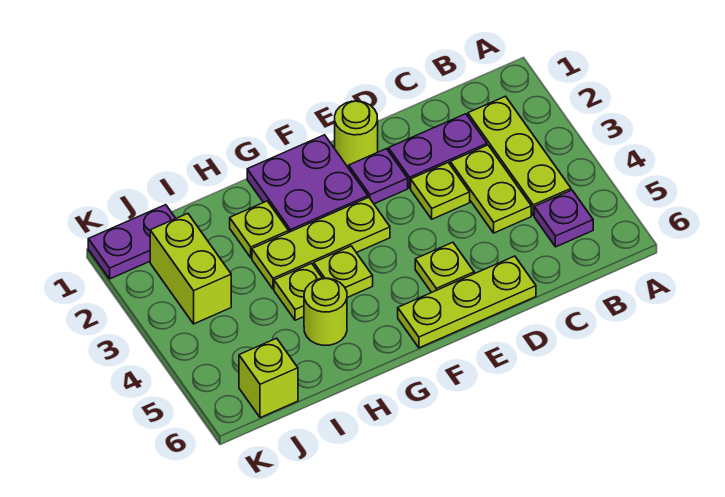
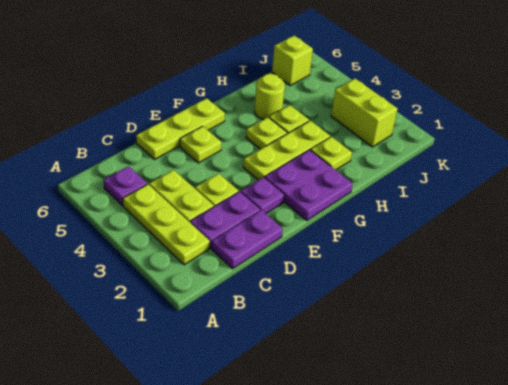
lime 1x1 round brick [335,101,378,167] -> none
purple 1x2 plate [88,205,176,279] -> purple 1x2 plate moved to [212,210,283,268]

